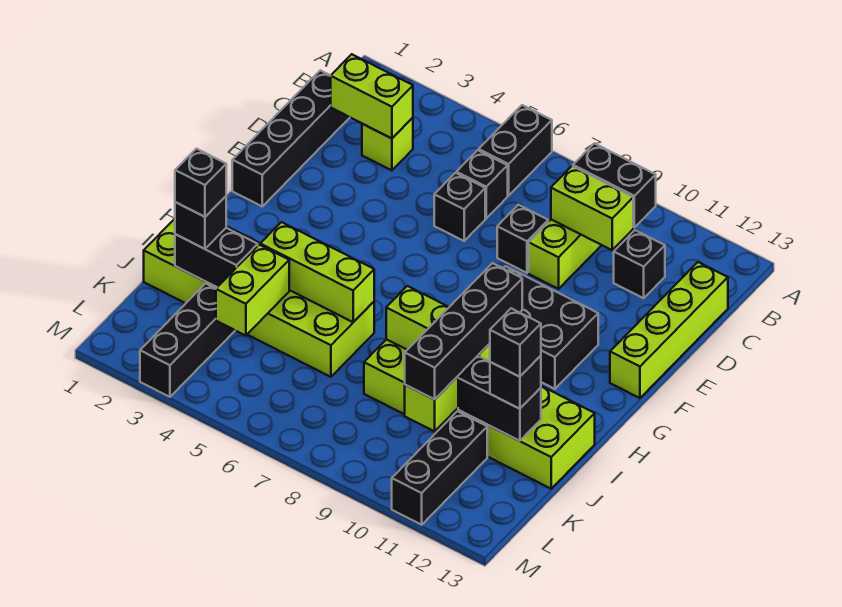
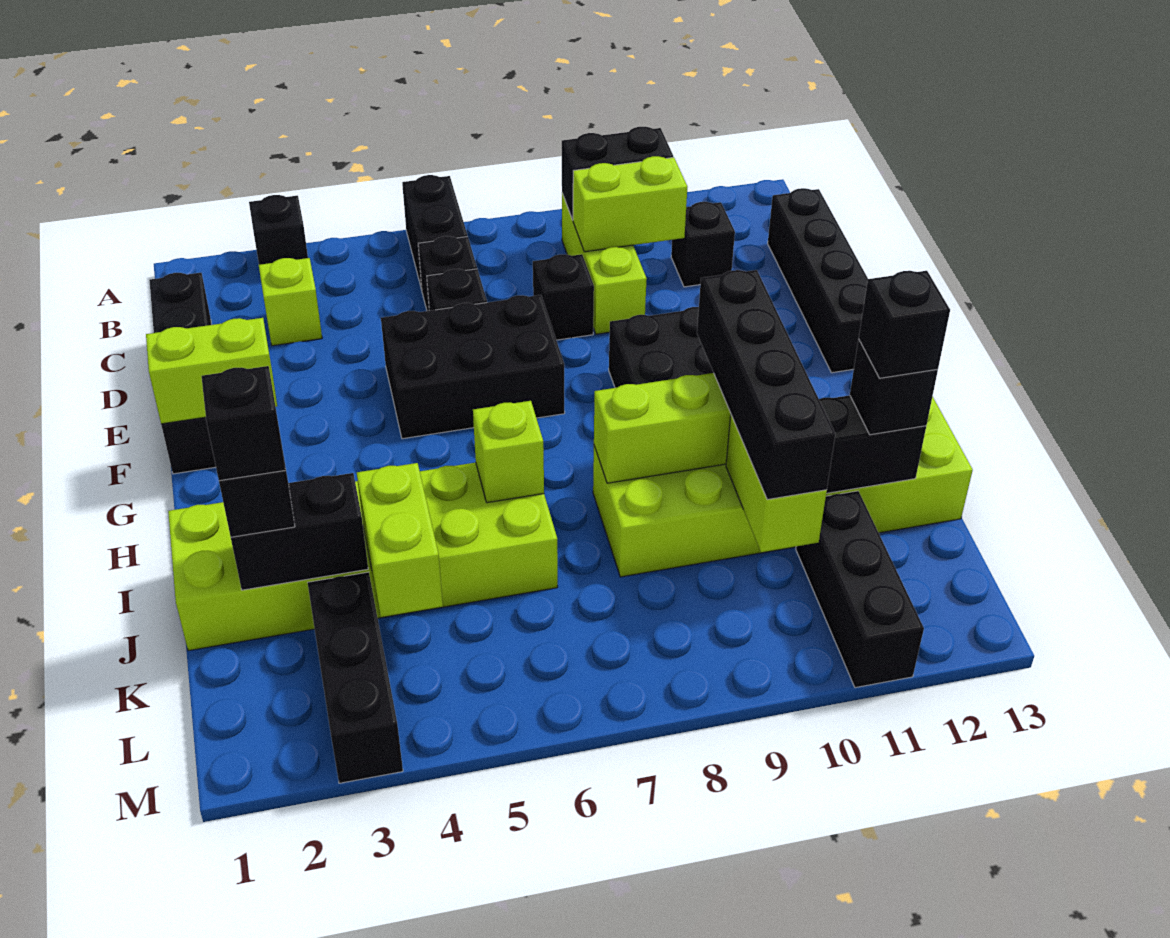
none -> black 1x1 brick [249,195,308,265]
lime 1x2 brick [331,54,413,139] -> lime 1x2 brick moved to [146,318,277,424]
lime 1x4 brick [610,262,728,398] -> black 1x4 brick [768,188,868,373]
none -> black 2x3 brick [381,295,565,439]
lime 1x3 brick [260,222,374,322] -> lime 1x1 brick [473,401,544,503]

